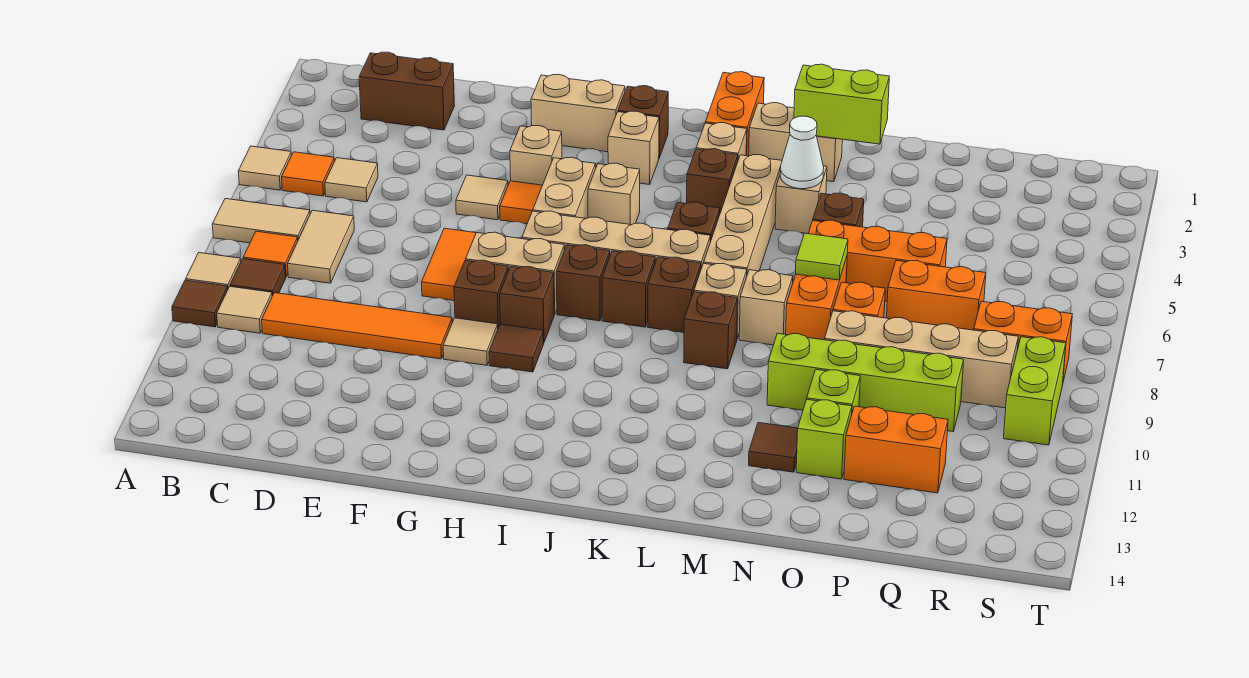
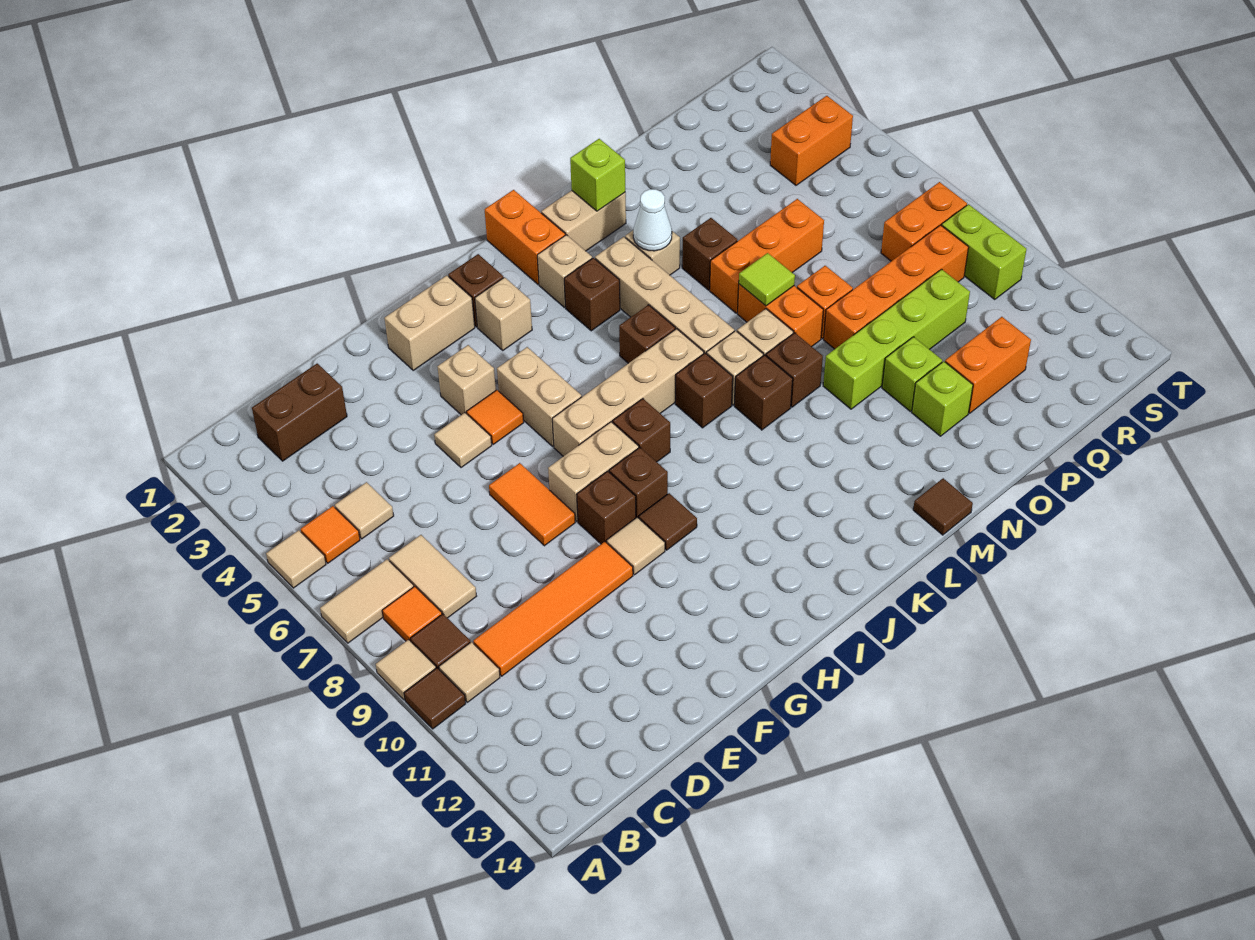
tan 1x1 brick [588,163,640,225] -> none
brown 1x1 brick [602,251,655,327] -> brown 1x1 brick moved to [766,333,823,407]
lime 1x2 brick [794,64,889,144] -> lime 1x1 brick [570,139,625,211]
brown 1x1 tile [749,422,798,472] -> brown 1x1 tile moved to [913,478,973,535]
tan 1x4 brick [824,311,1018,408] -> orange 1x4 brick [824,225,969,349]
orange 1x2 brick [887,260,986,330] -> orange 1x2 brick moved to [770,96,853,185]

